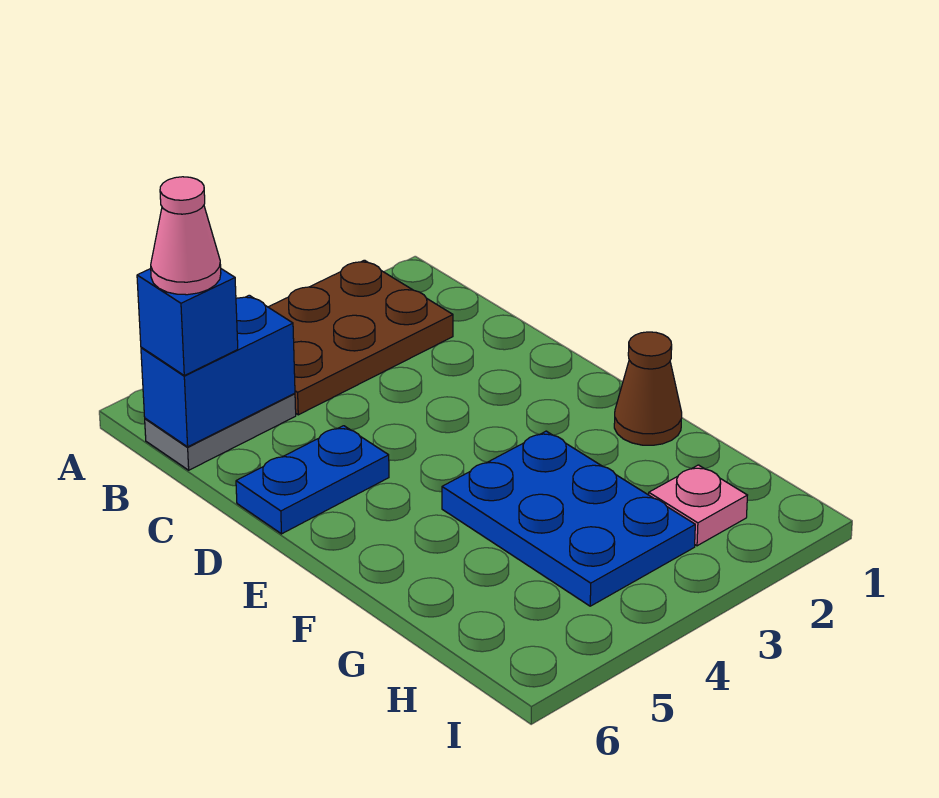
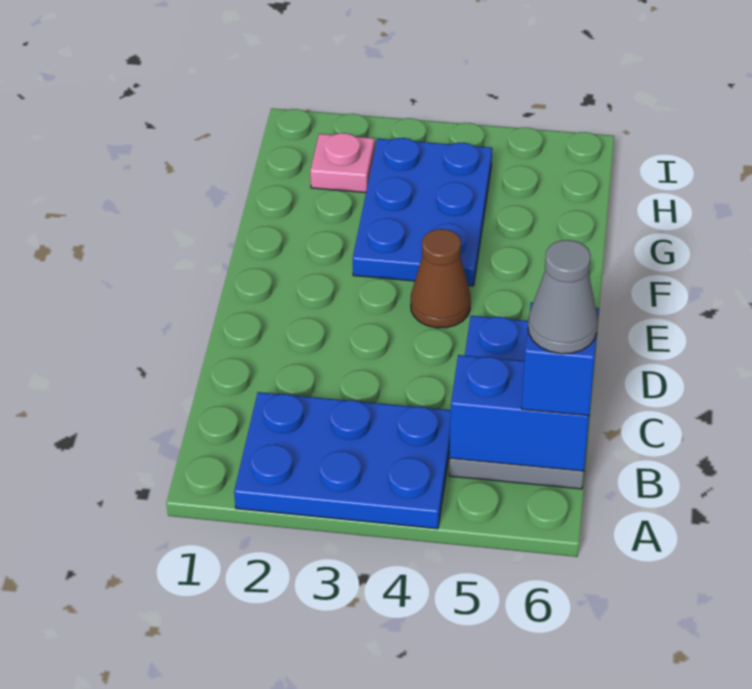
brown 2x3 plate [269,260,453,415] -> blue 2x3 plate [234,392,451,529]
pink 1x1 cone [151,177,221,295] -> grey 1x1 cone [528,240,598,354]
brown 1x1 cone [614,332,682,445] -> brown 1x1 cone moved to [411,229,471,328]

